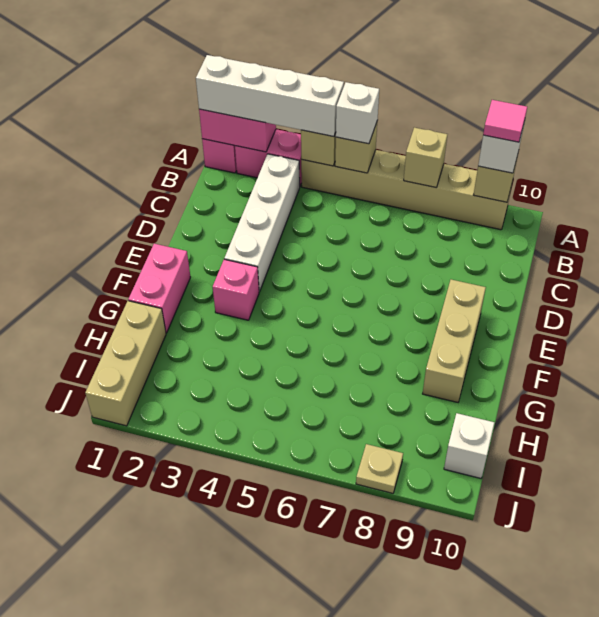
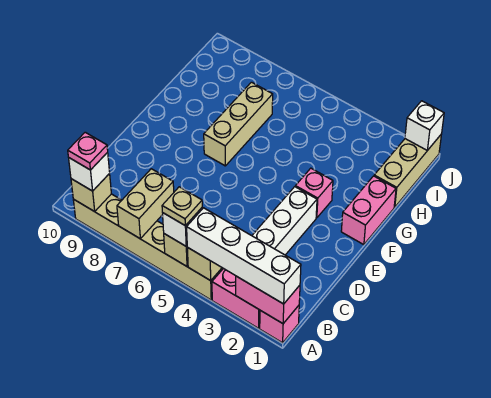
tan 1x1 brick [404,128,448,188] -> tan 1x2 brick [117,169,174,239]
pink 1x1 tile [483,100,527,142] -> pink 1x1 plate [68,132,108,170]
tan 1x3 brick [423,279,486,402] -> tan 1x3 brick moved to [204,82,273,166]
white 1x1 brick [444,413,494,478] -> white 1x1 brick moved to [405,101,444,150]
tan 1x1 plate [356,444,403,493] -> tan 1x1 plate moved to [162,187,202,226]

